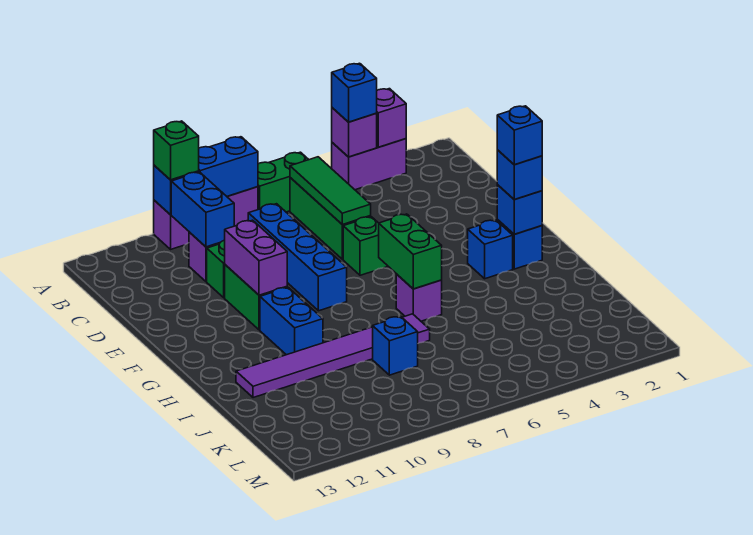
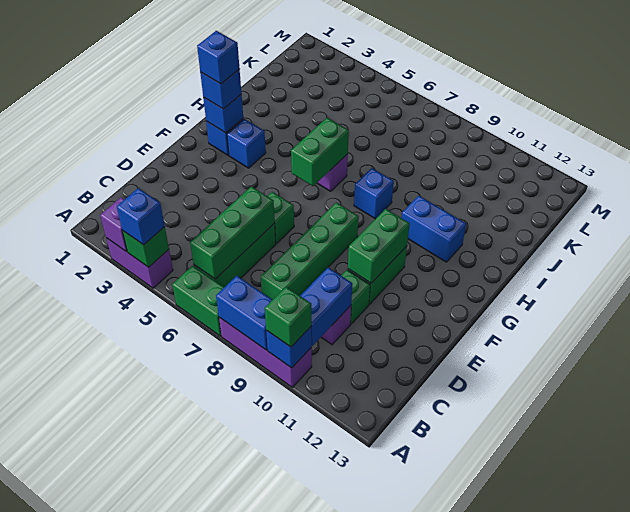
purple 1x1 brick [332,108,377,157] -> green 1x1 brick [122,227,169,267]
green 1x3 tile [290,157,371,225] -> green 1x3 brick [190,186,275,279]
blue 1x4 brick [248,204,347,311] -> green 1x4 brick [261,202,359,300]
purple 1x2 brick [225,220,287,295] -> green 1x2 brick [348,209,410,283]
blue 1x2 brick [260,287,323,355] -> blue 1x2 brick turned to [402,195,466,262]
purple 1x6 tile [236,314,430,398] -> none
blue 1x1 brick [373,316,418,375] -> blue 1x1 brick moved to [354,168,394,219]

